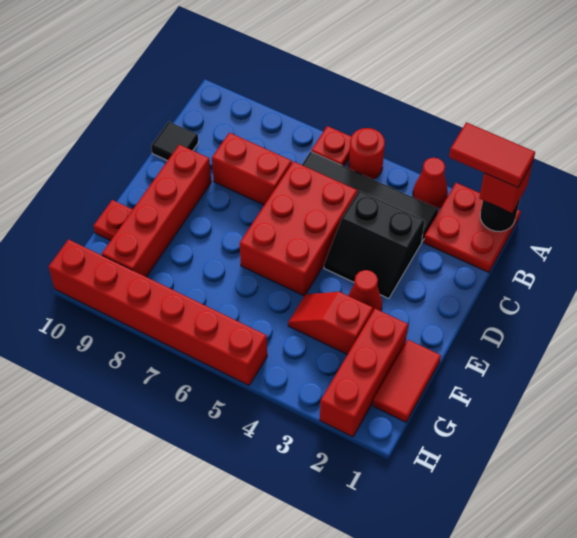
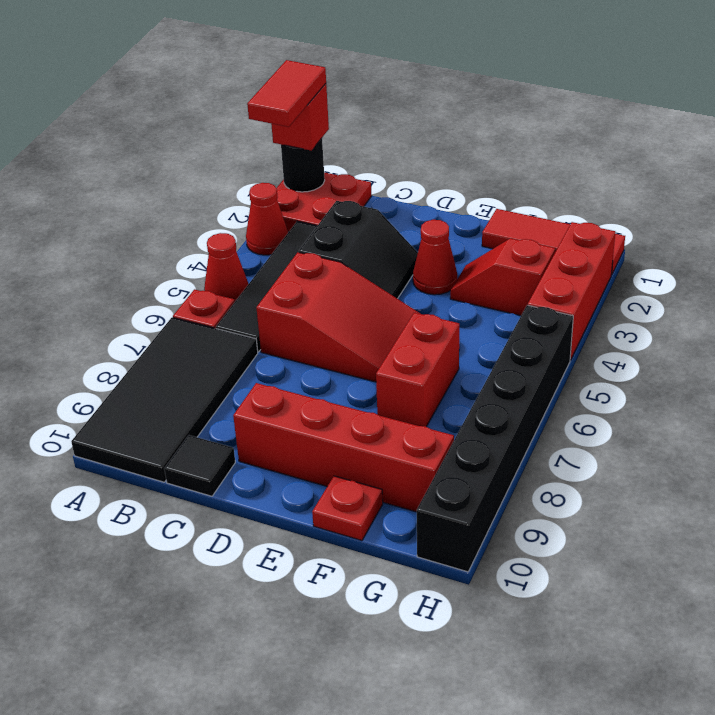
red 1x1 round brick [349,128,385,179] -> red 1x1 cone [204,233,248,301]
none -> black 2x4 tile [71,318,258,482]
red 2x3 brick [240,161,357,296] -> red 2x3 slope [256,252,420,382]
red 1x2 brick [212,133,292,205] -> red 1x2 brick moved to [376,313,459,427]
red 1x2 tile [373,340,441,422] -> red 1x3 tile [482,209,625,275]
red 1x3 brick [320,309,408,437] -> red 1x3 brick turned to [528,222,615,360]
red 1x2 slope [288,292,373,354] -> red 1x2 slope turned to [450,238,555,316]
red 1x6 brick [49,239,267,385] -> black 1x6 brick [417,305,573,572]

